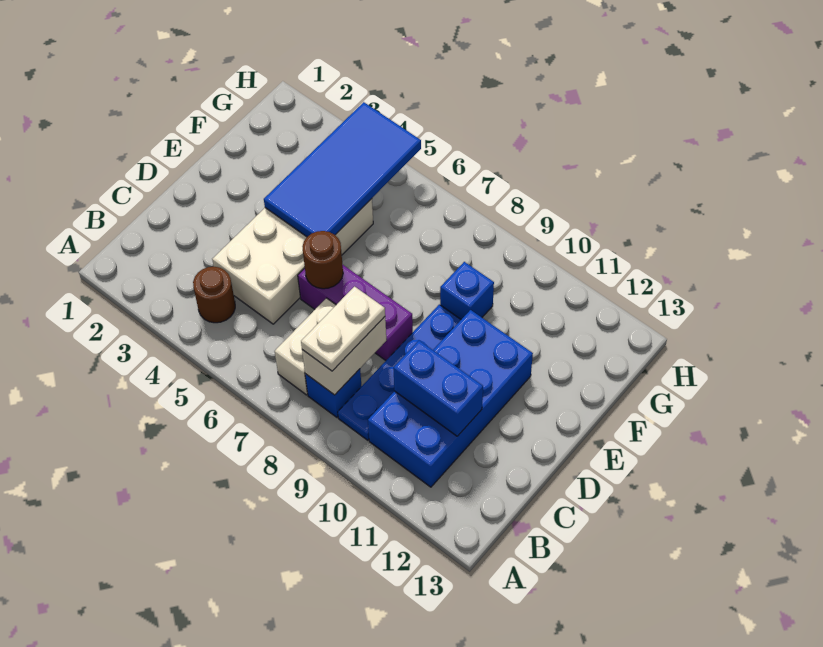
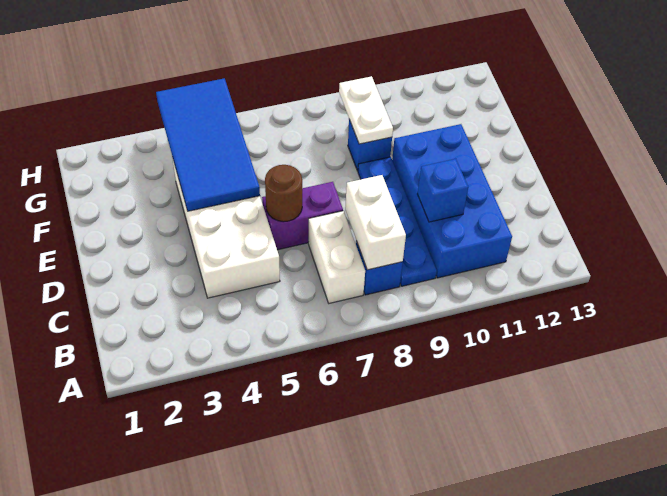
brown 1x1 round brick [193,267,235,323] -> none
white 1x2 plate [301,287,385,371] -> white 1x2 plate moved to [339,76,393,144]
blue 1x2 brick [393,341,483,436] -> blue 1x1 brick [417,159,468,222]
purple 1x3 brick [298,264,413,360] -> purple 1x2 brick [262,182,343,250]

